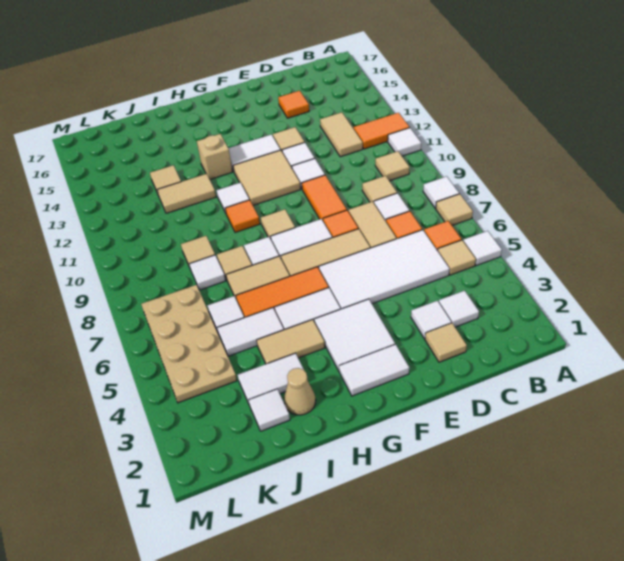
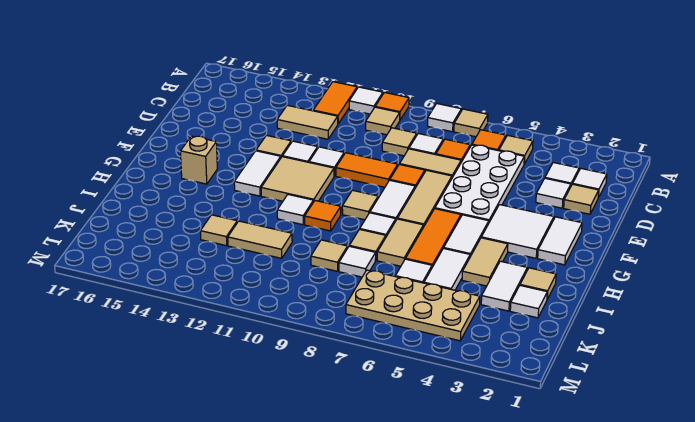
white 1x1 tile [463,231,502,265] -> white 1x1 tile moved to [573,168,607,198]
white 2x4 tile [319,230,450,309] -> white 2x4 plate [435,145,524,222]
orange 1x1 tile [278,91,309,118] -> orange 1x1 tile moved to [375,93,409,120]
tan 1x1 brick [197,134,233,179] -> tan 1x1 brick moved to [180,136,217,184]
tan 1x1 cone [284,368,316,415] -> tan 1x1 tile [520,268,556,299]
tan 1x2 tile [157,174,216,213] -> tan 1x2 tile turned to [228,221,292,258]

